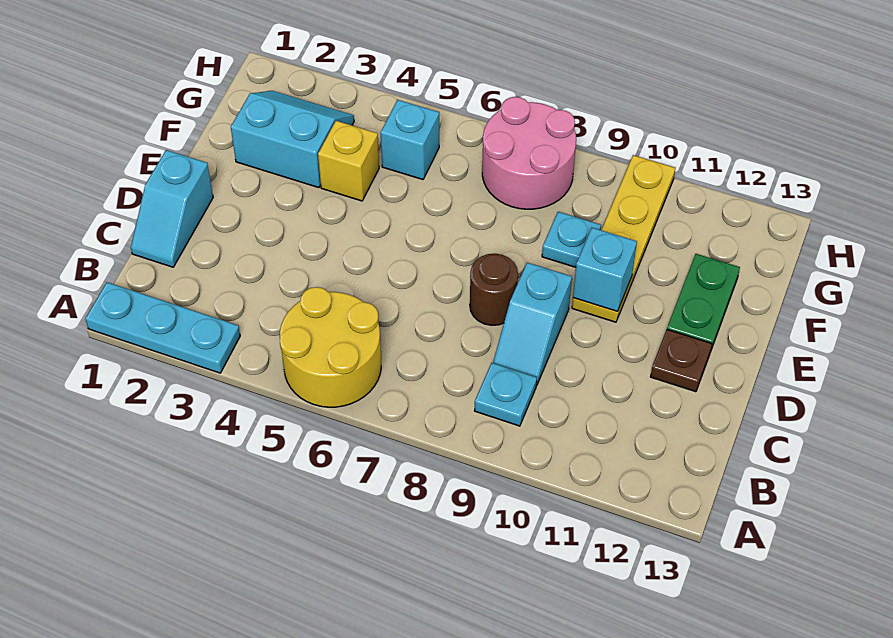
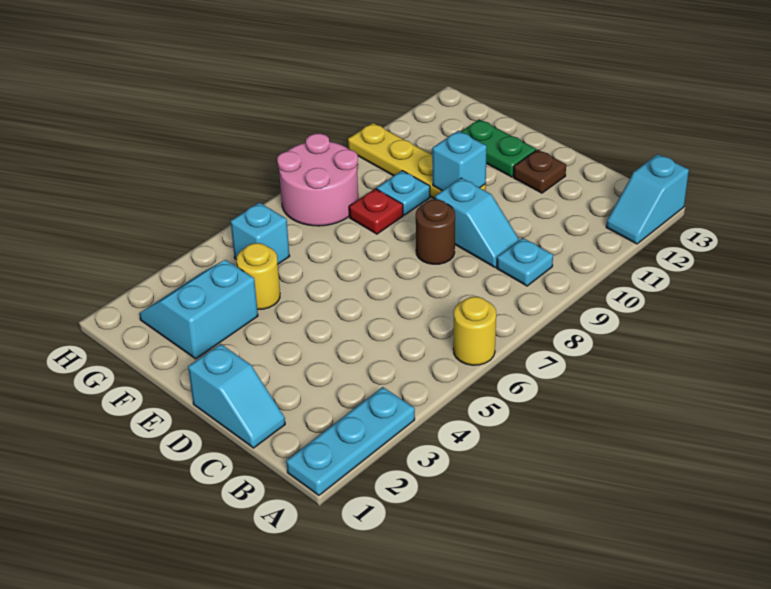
yellow 2x2 round brick [280,287,381,407] -> yellow 1x1 round brick [453,297,496,365]
none -> cyan 1x2 slope [606,154,689,244]
yellow 1x1 brick [318,121,379,201] -> yellow 1x1 round brick [236,243,280,309]
none -> red 1x1 plate [349,189,403,234]

